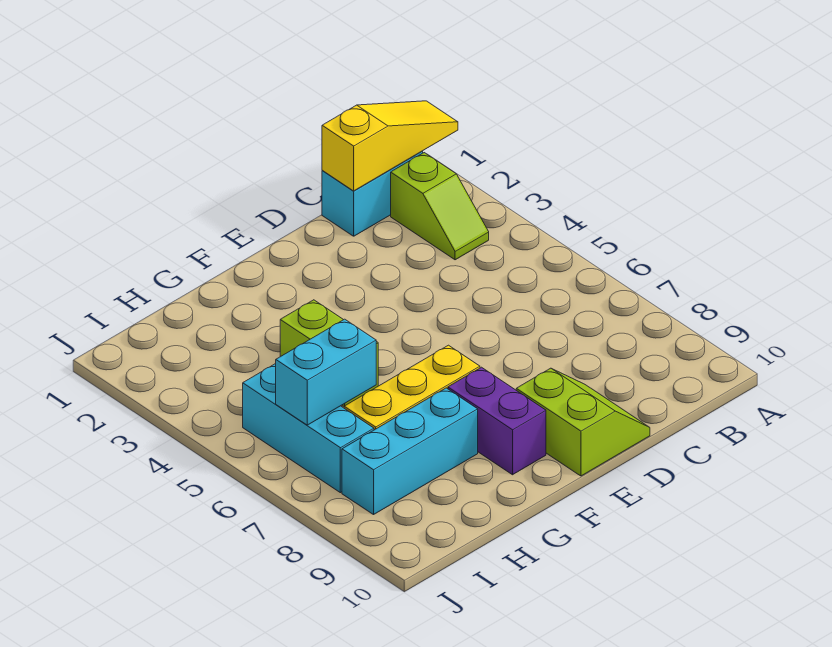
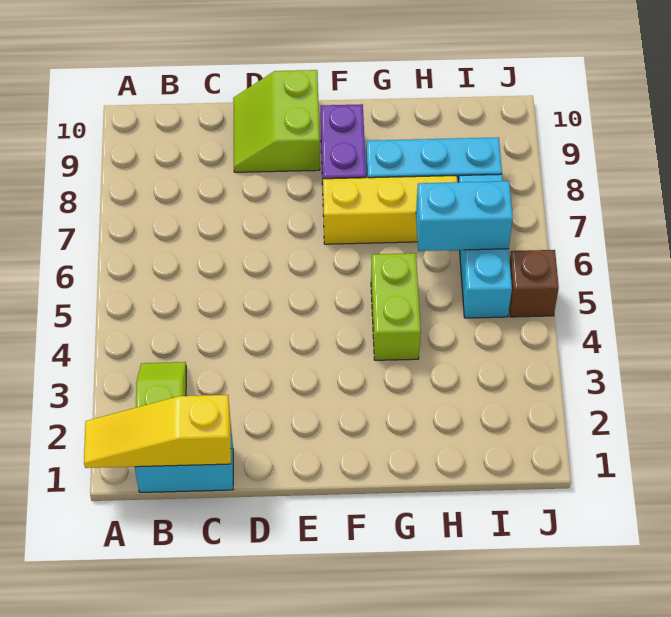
none -> brown 1x1 brick [509,250,559,317]

